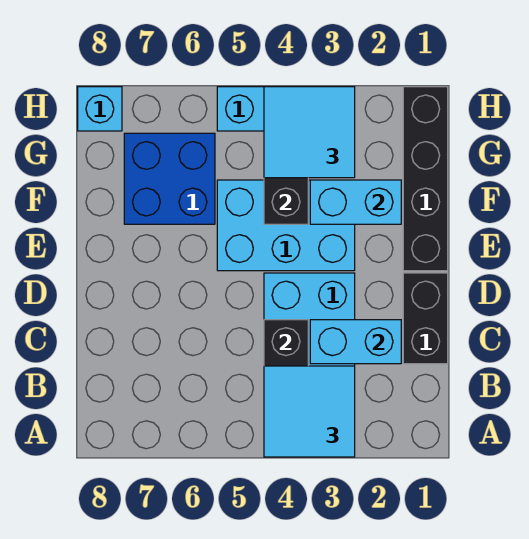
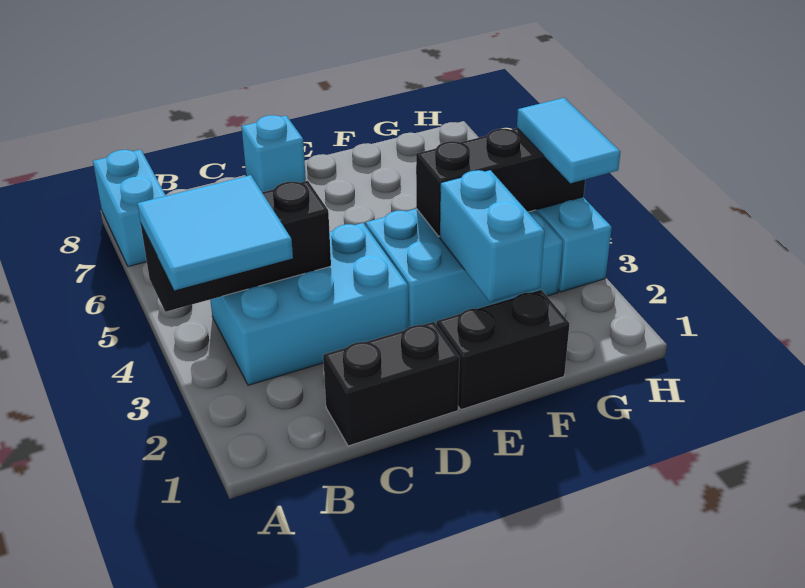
cyan 1x2 brick [310,320,401,364] -> cyan 1x2 brick moved to [93,150,166,267]
black 1x4 brick [403,87,448,271] -> black 1x2 brick [437,290,570,410]
cyan 2x3 brick [217,180,355,271] -> cyan 2x3 brick turned to [366,209,563,328]
blue 2x2 brick [124,133,215,224] -> none
cyan 2x2 tile [264,87,355,178] -> cyan 1x2 tile [517,98,620,183]
cyan 1x1 brick [78,87,122,131] -> cyan 1x1 brick moved to [241,115,306,192]

